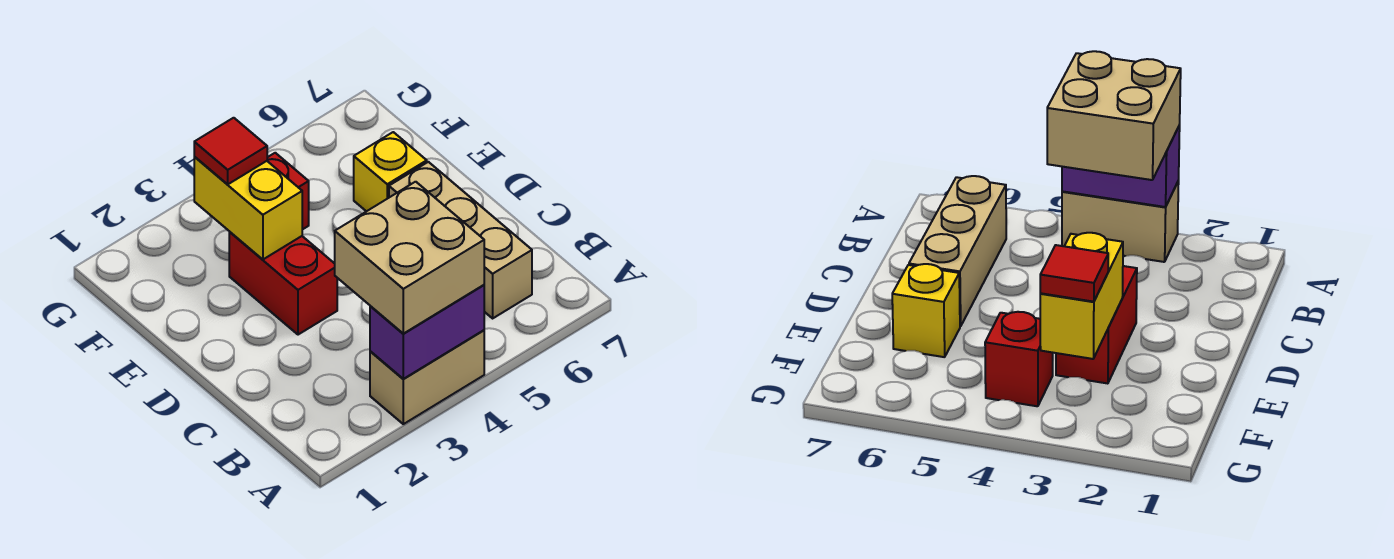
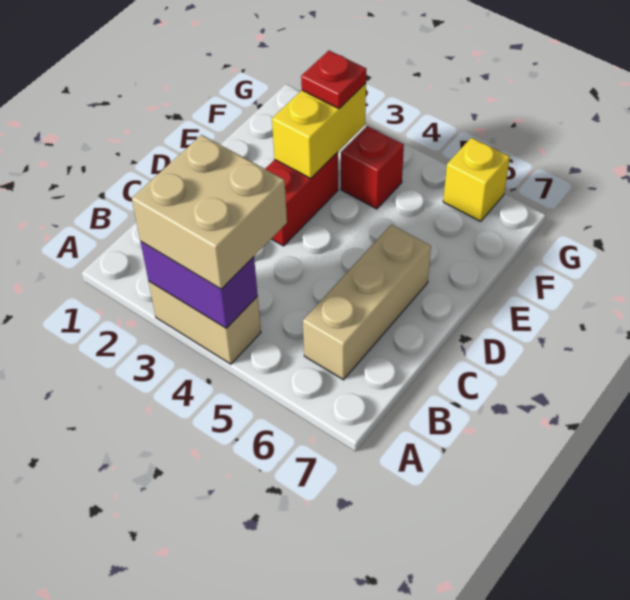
yellow 1x1 brick [354,132,427,211] -> yellow 1x1 brick moved to [443,138,510,221]
red 1x1 tile [194,118,267,184] -> red 1x1 plate [301,51,366,109]

